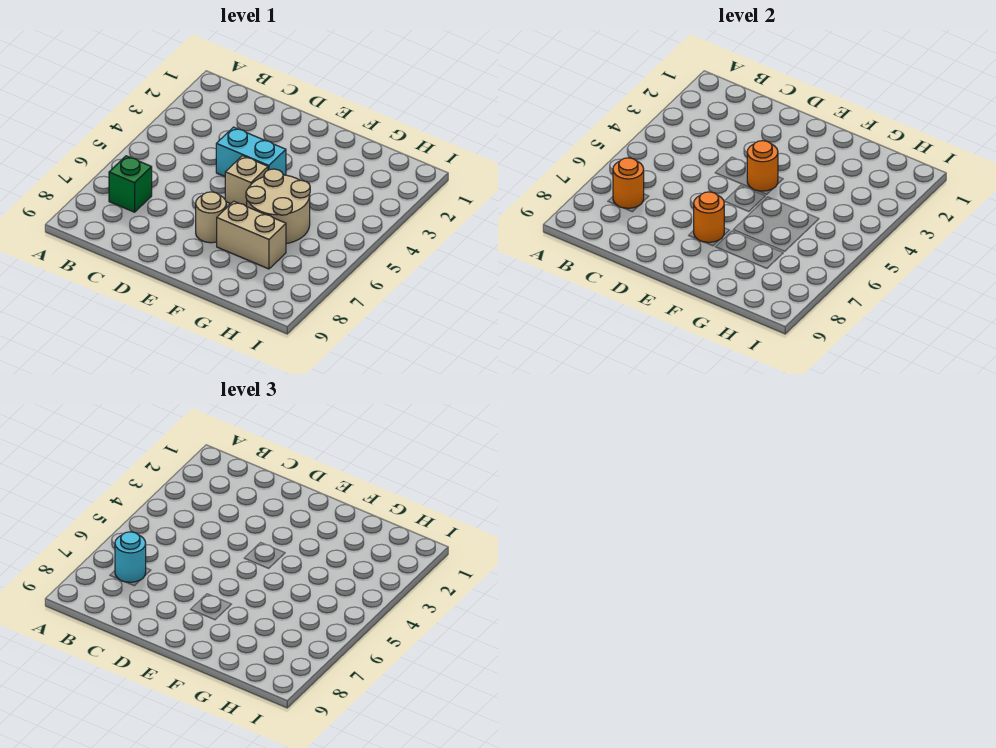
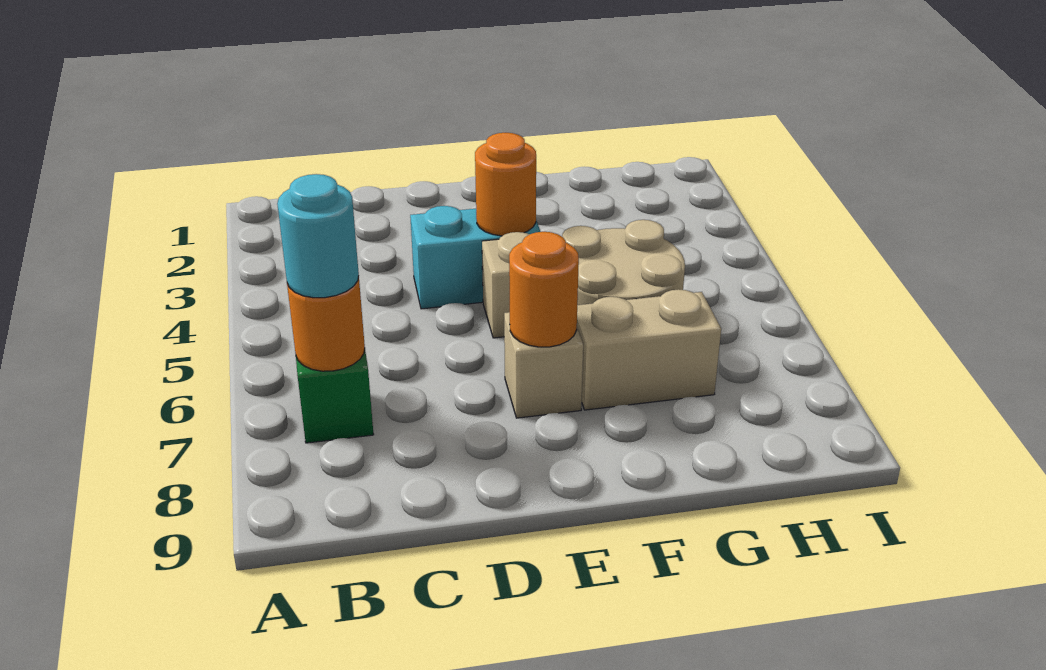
tan 1x1 round brick [196,192,226,243] -> tan 1x1 brick [504,312,583,418]

